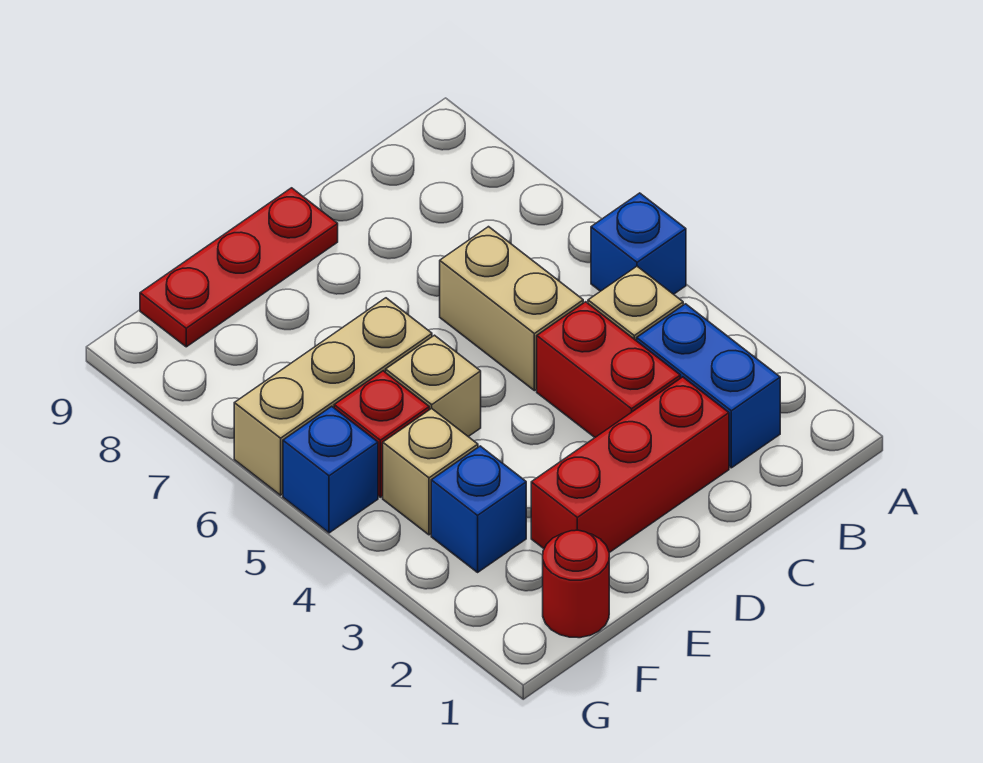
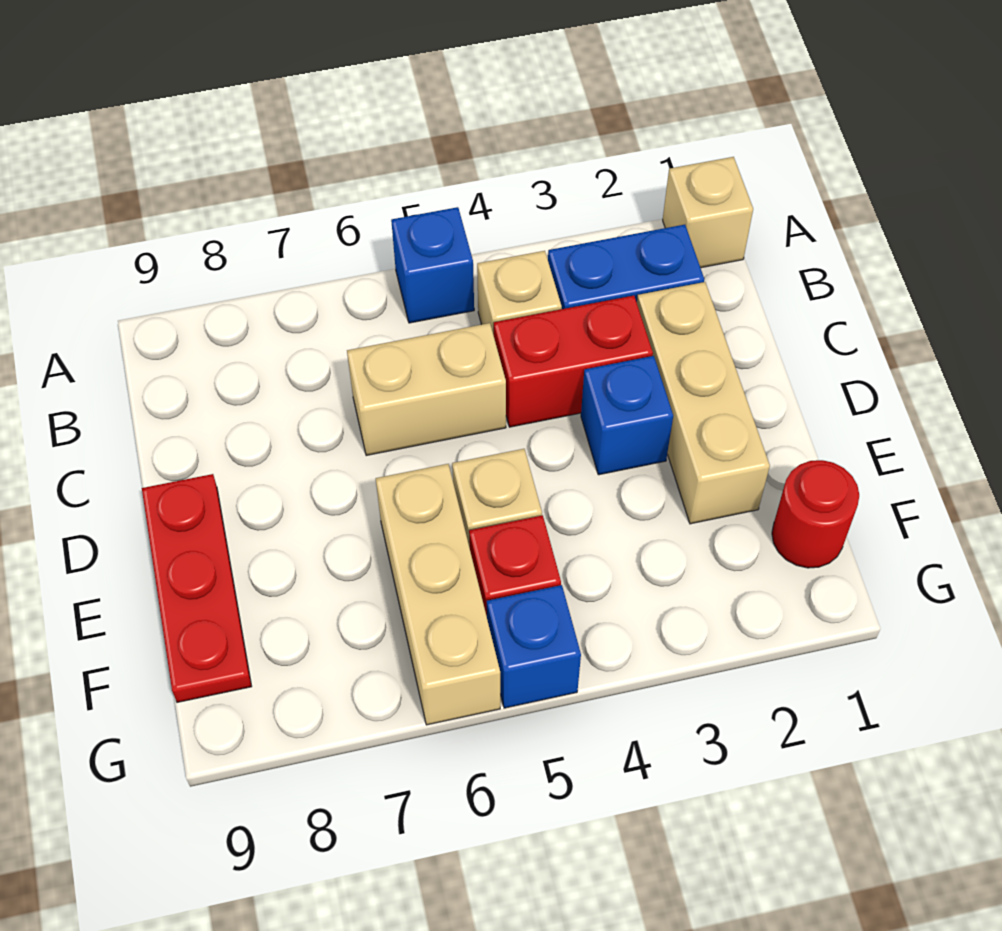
red 1x3 brick [531,377,729,553] -> tan 1x3 brick [637,282,770,524]
blue 1x1 brick [431,446,526,572] -> blue 1x1 brick moved to [581,356,673,475]
tan 1x1 brick [383,408,478,535] -> tan 1x1 brick moved to [663,157,753,268]

